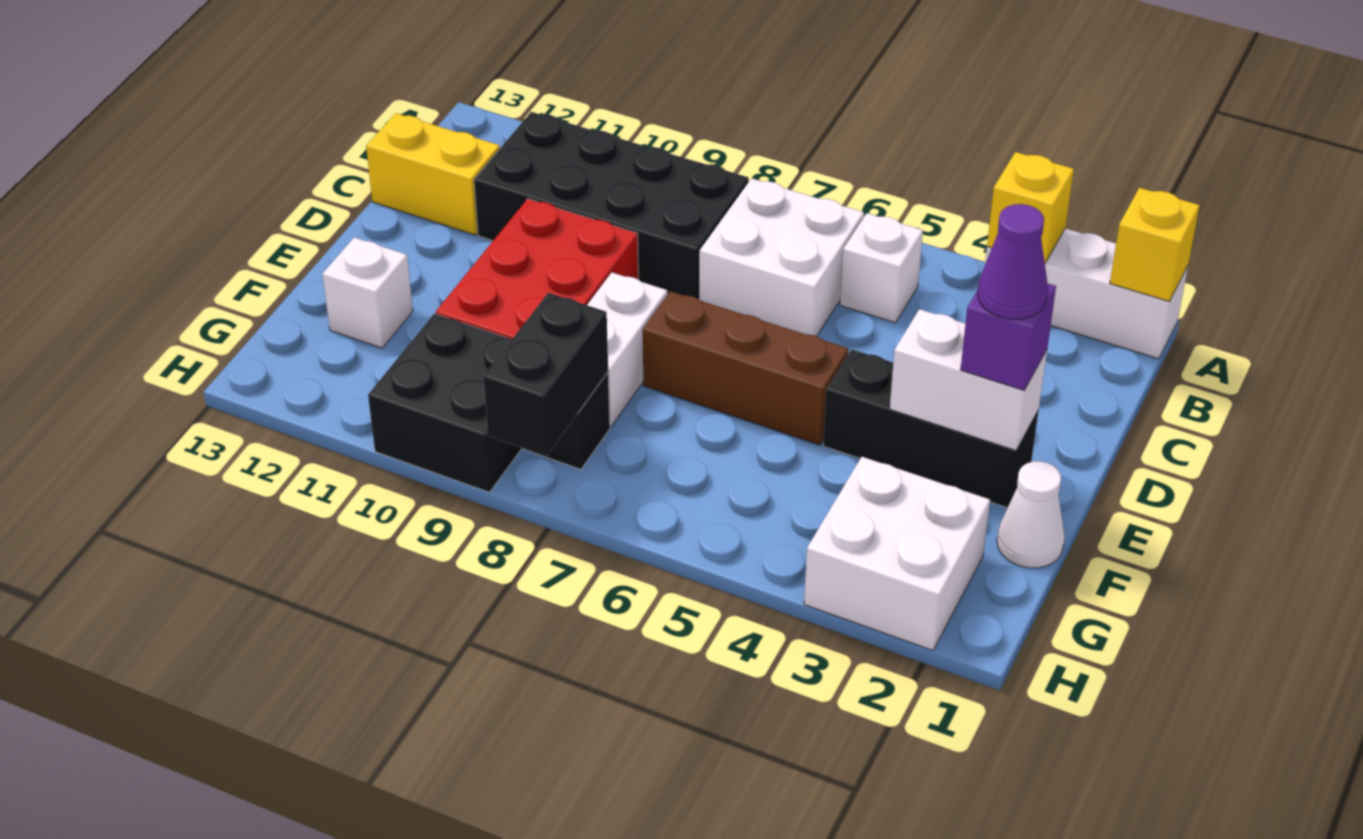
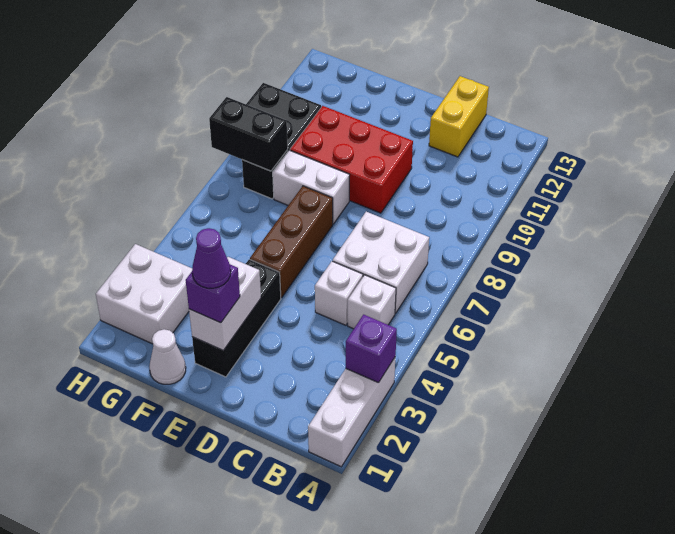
yellow 1x1 brick [1110,188,1200,302] -> none
yellow 1x1 brick [987,152,1074,263] -> purple 1x1 brick [346,315,397,383]
black 2x4 brick [474,112,749,299] -> none
white 1x1 brick [322,237,413,348] -> white 1x1 brick moved to [315,261,363,325]

